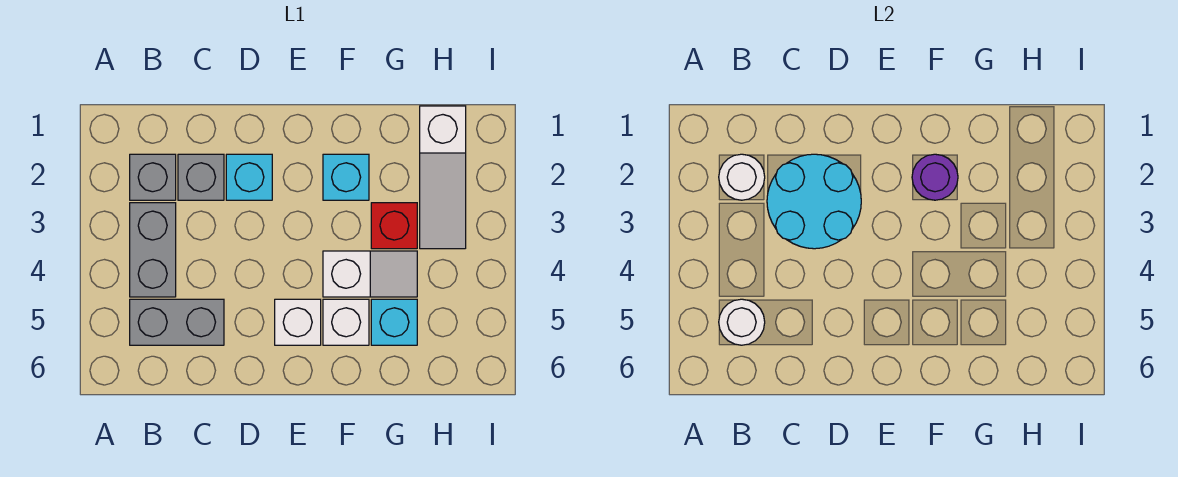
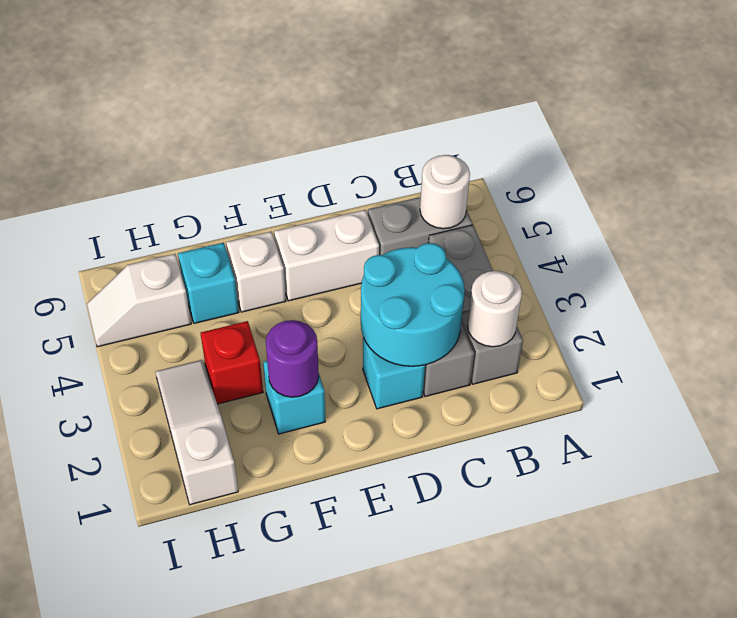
white 1x1 brick [275,299,321,345] -> white 1x2 brick [274,210,379,301]
white 1x2 slope [323,251,417,297] -> white 1x2 slope moved to [87,254,191,347]

